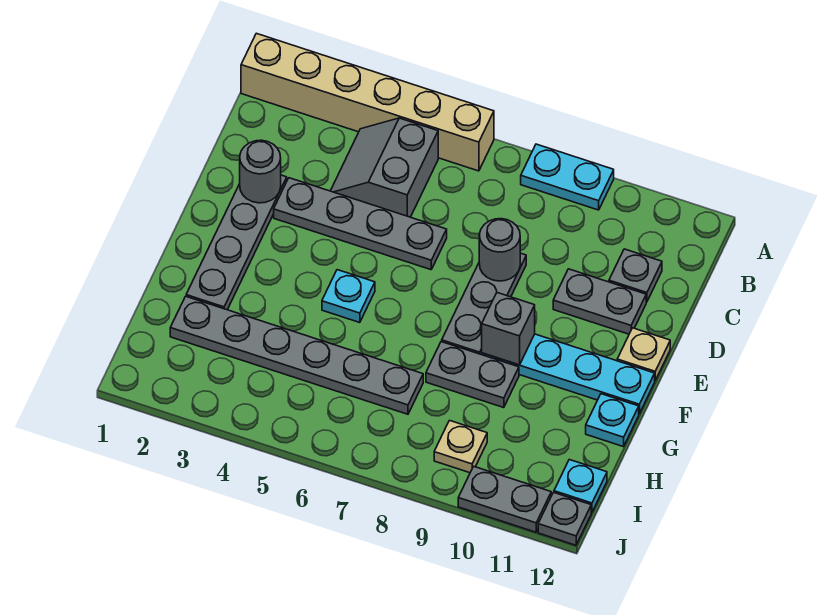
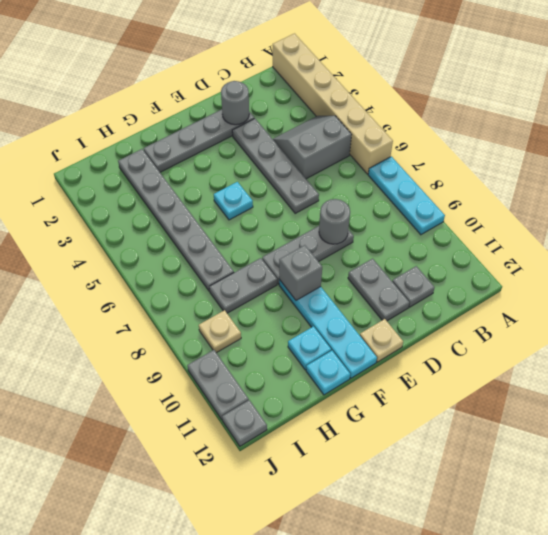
cyan 1x2 plate [521,144,614,210] -> cyan 1x3 plate [368,156,445,235]
grey 1x2 plate [426,342,519,408] -> grey 1x2 plate turned to [209,258,277,313]
cyan 1x1 plate [554,460,607,512] -> cyan 1x1 plate moved to [288,326,331,370]

